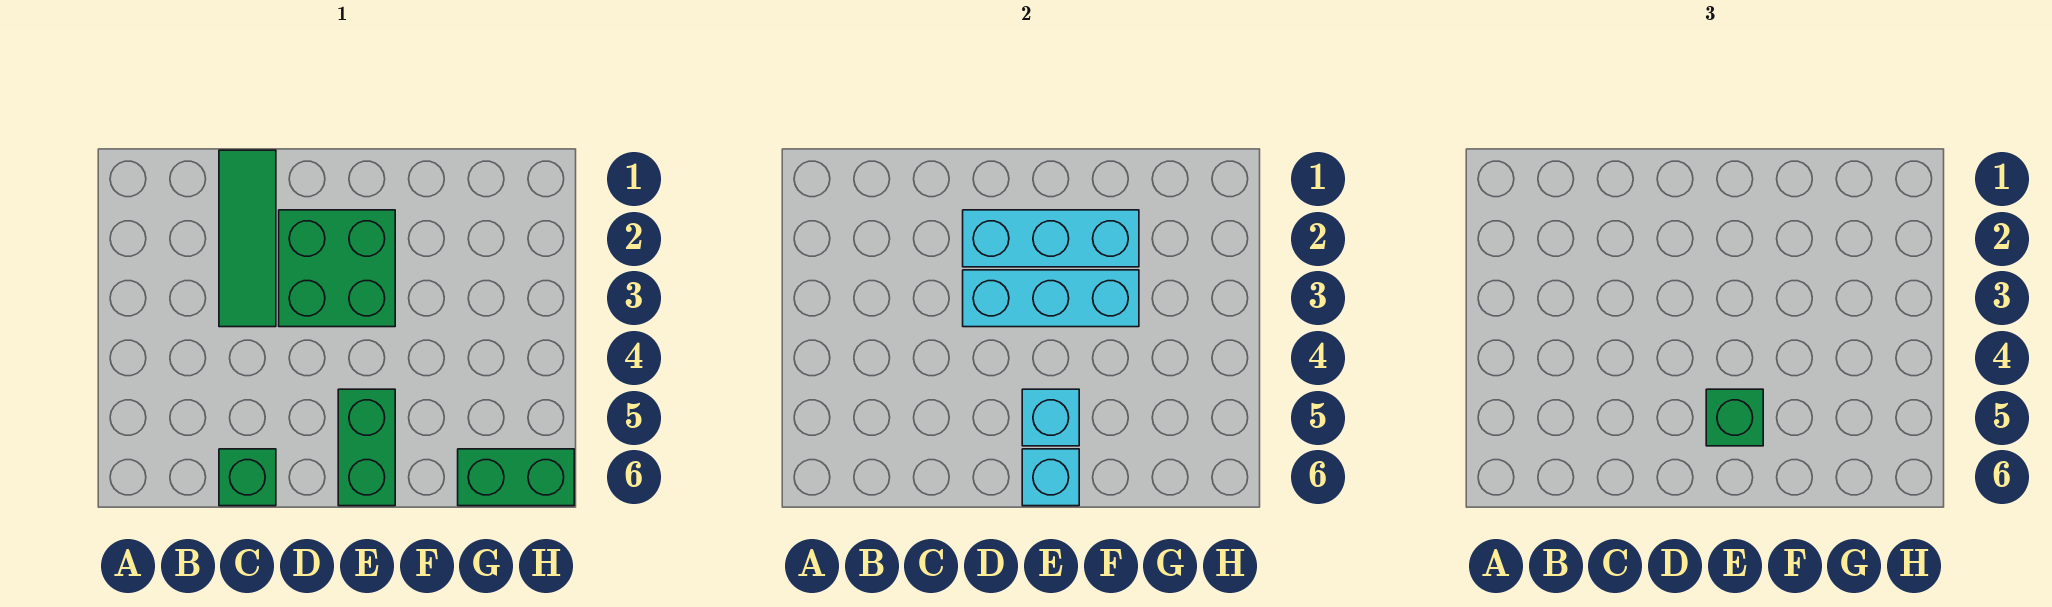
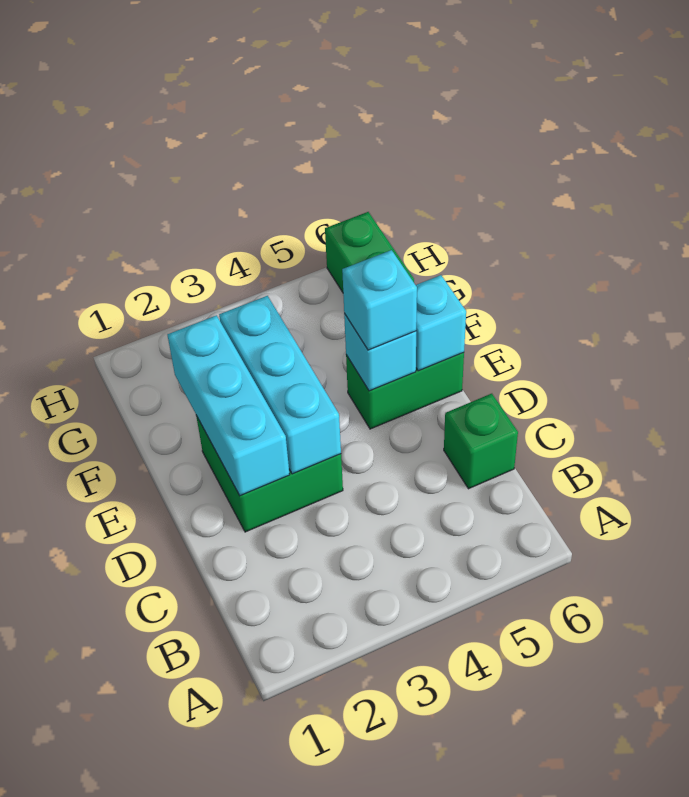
green 1x3 tile [219,150,276,327] -> none
green 1x1 brick [1706,389,1763,446] -> cyan 1x1 brick [342,250,417,350]

